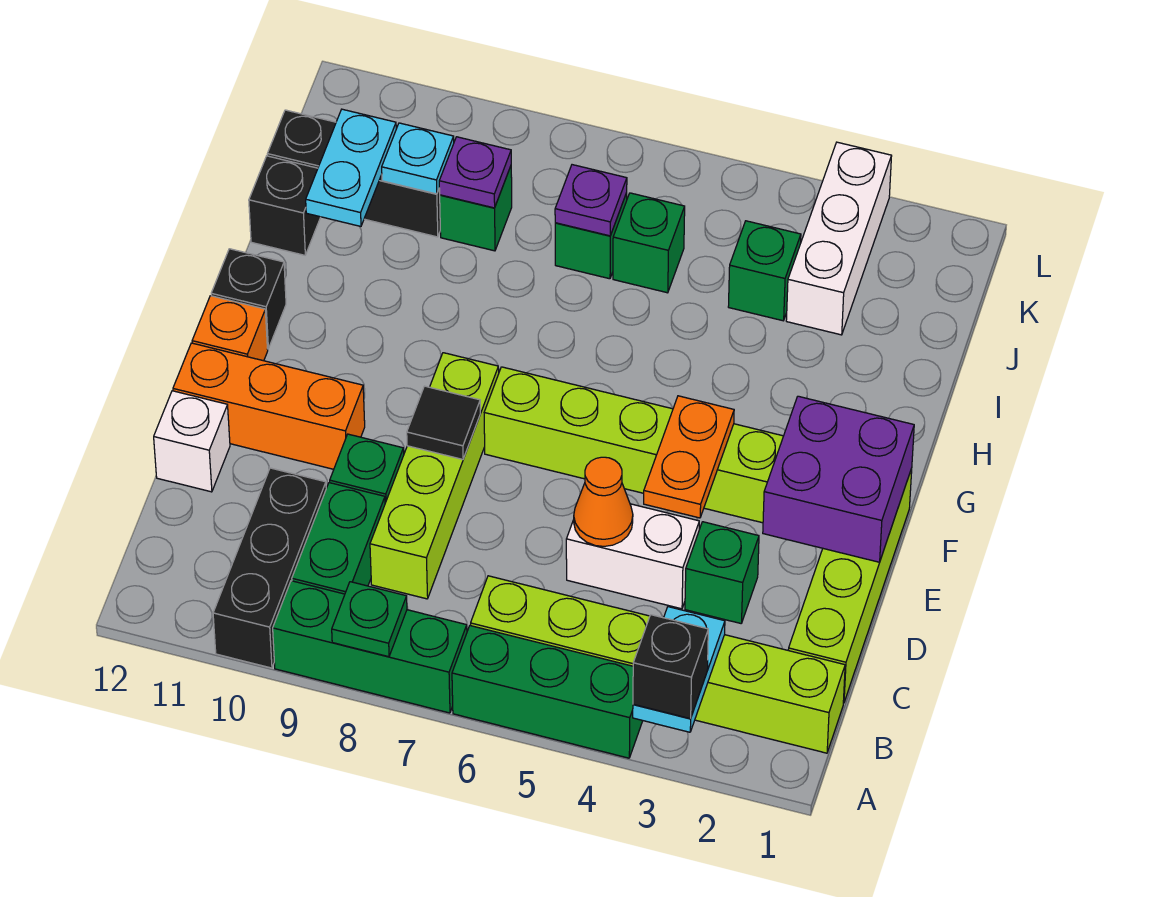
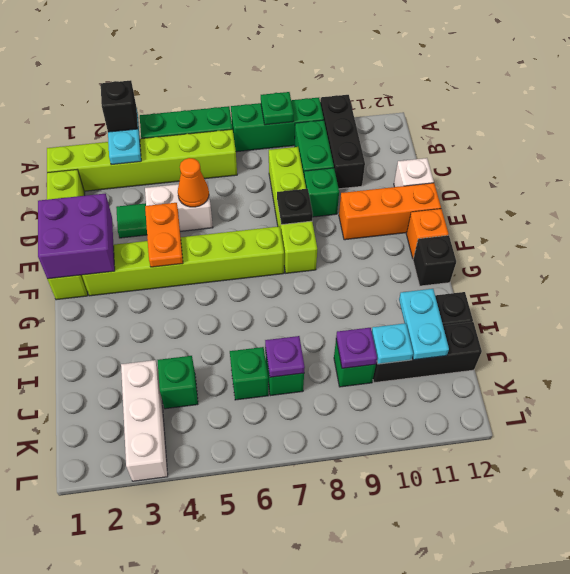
green 1x1 brick [685,522,759,623] -> green 1x1 tile [116,203,147,238]
black 1x1 tile [407,386,480,459] -> black 1x1 plate [277,189,313,225]

